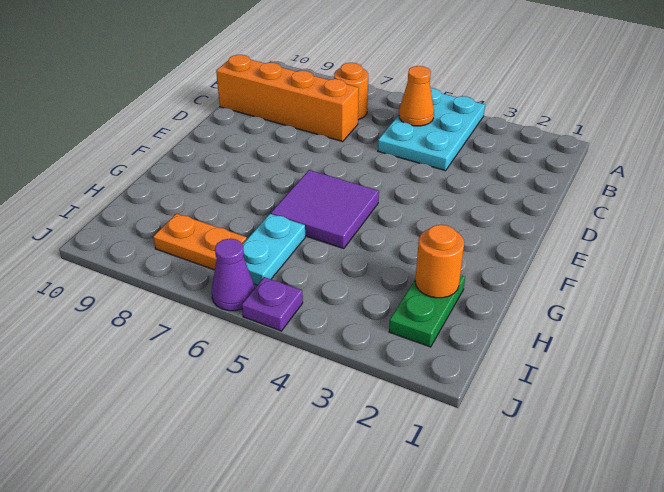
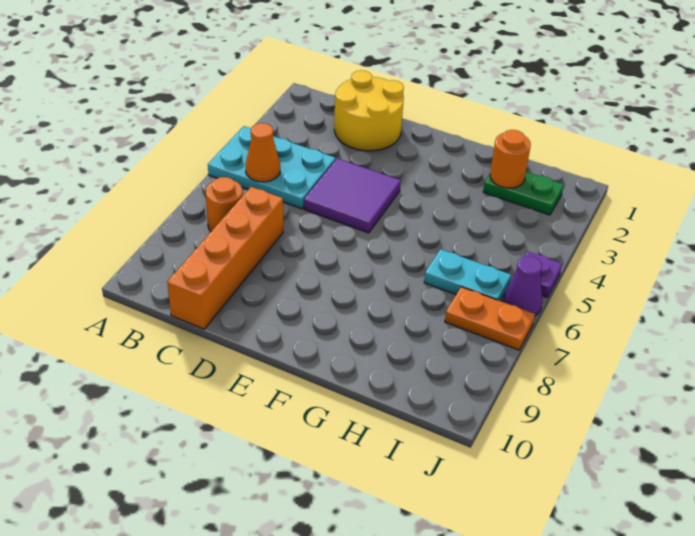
none -> yellow 2x2 round brick [334,70,404,151]
purple 2x2 tile [271,170,379,249] -> purple 2x2 tile moved to [304,158,401,233]
orange 1x2 plate [153,214,247,270] -> orange 1x2 plate turned to [445,287,535,350]

